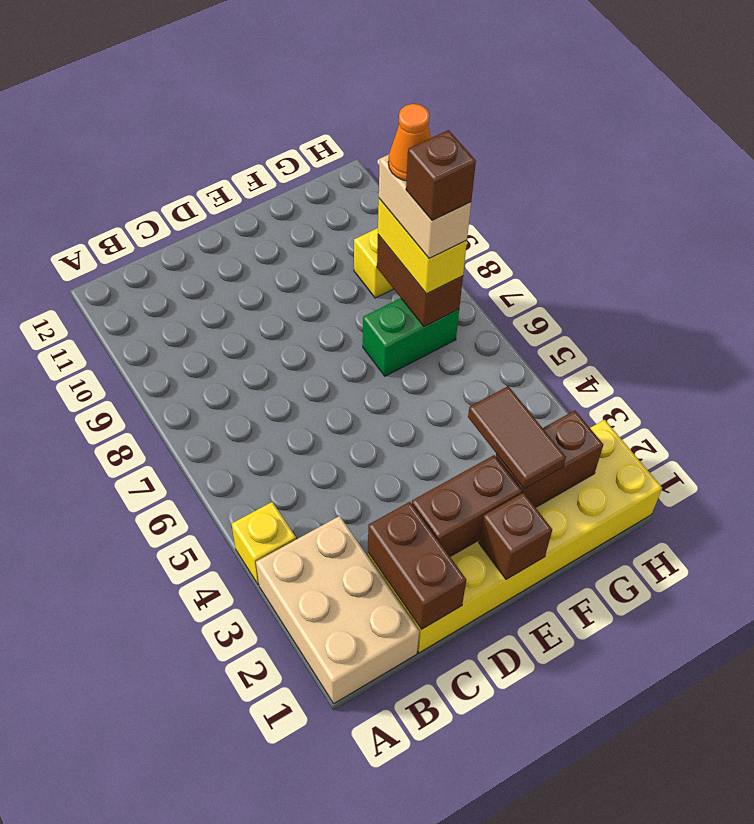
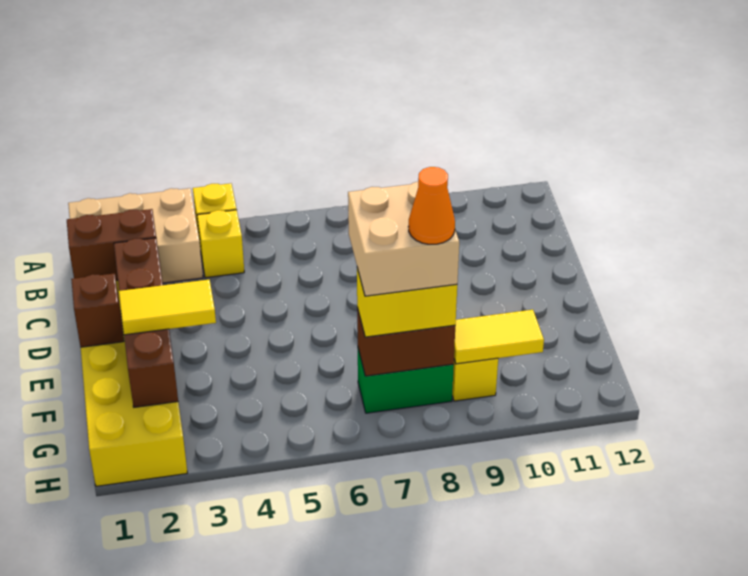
none -> yellow 1x1 brick [197,210,244,278]
brown 1x2 tile [468,386,566,489] -> yellow 1x2 tile [119,280,216,335]
green 1x2 brick [363,298,459,376] -> green 1x2 brick turned to [358,349,454,413]
tan 1x2 brick [379,155,471,259] -> tan 2x2 brick [348,182,459,296]
brown 1x1 brick [406,130,476,220] -> none
none -> yellow 1x2 tile [454,310,544,364]

